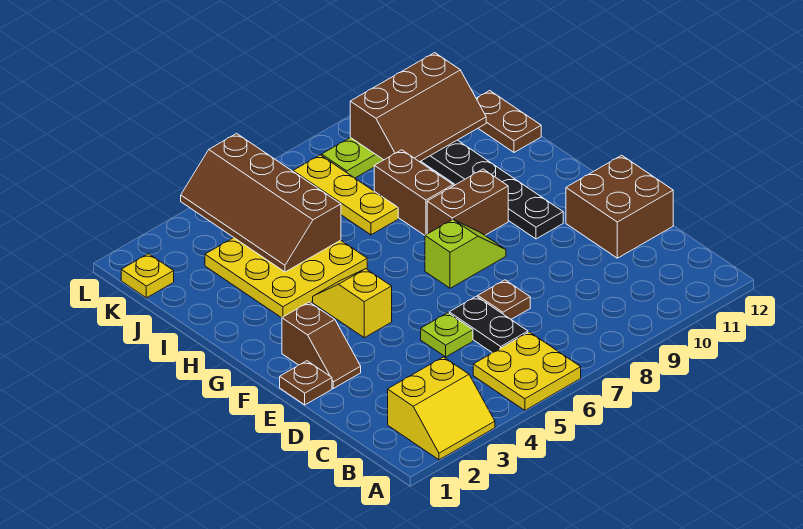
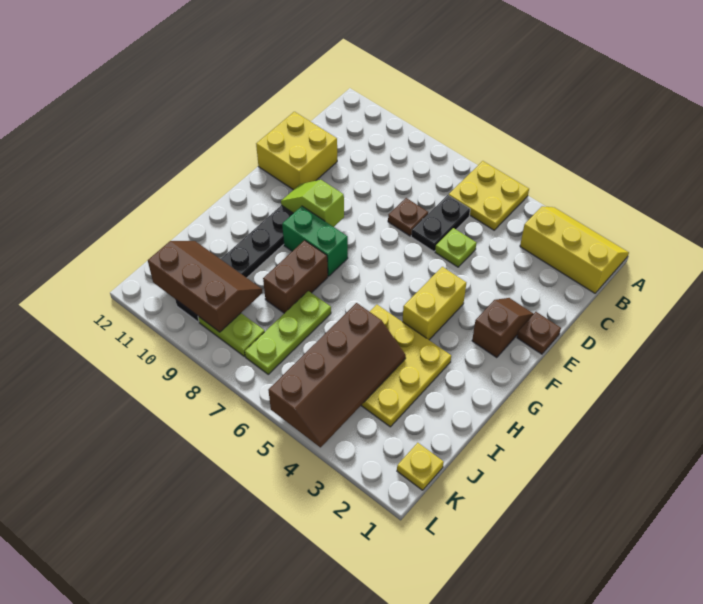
yellow 2x2 slope [388,357,495,460] -> yellow 2x3 slope [520,206,629,293]
brown 2x2 brick [566,155,673,258] -> yellow 2x2 brick [256,112,337,190]
yellow 1x2 slope [313,269,392,338] -> yellow 1x2 brick [402,267,466,340]
lime 1x2 slope [425,219,506,288] -> lime 1x2 slope moved to [281,180,344,227]
brown 1x2 brick [427,169,508,235] -> green 1x2 brick [282,206,348,276]
yellow 1x3 plate [293,155,398,235] -> lime 1x3 plate [245,291,331,374]
brown 1x2 plate [476,91,541,152] -> none

